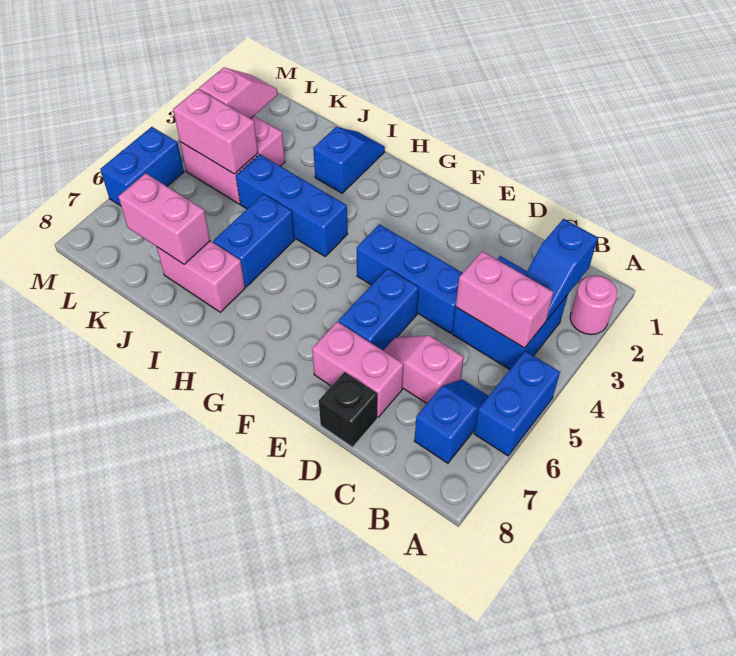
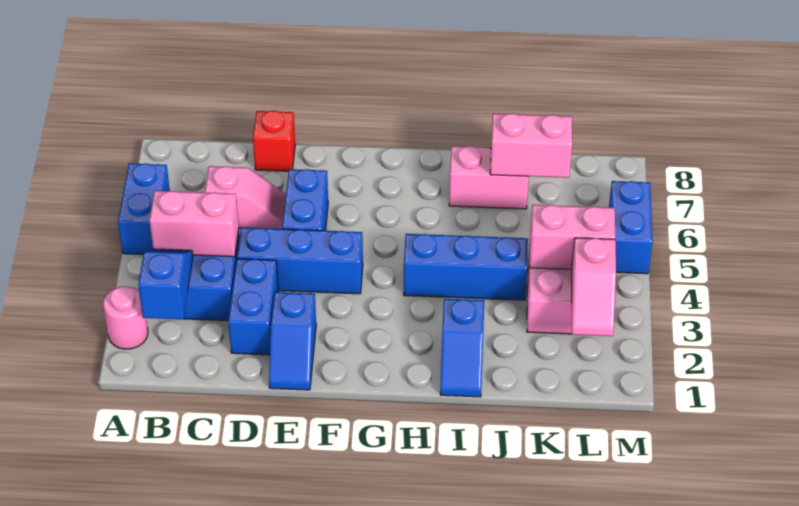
blue 1x2 slope [414,379,489,463] -> blue 1x2 slope moved to [269,292,316,390]
pink 1x2 brick [312,322,404,417] -> none
black 1x1 brick [319,372,378,447] -> red 1x1 brick [253,111,295,171]
blue 1x2 brick [213,194,295,287] -> blue 1x2 brick moved to [228,259,278,355]

